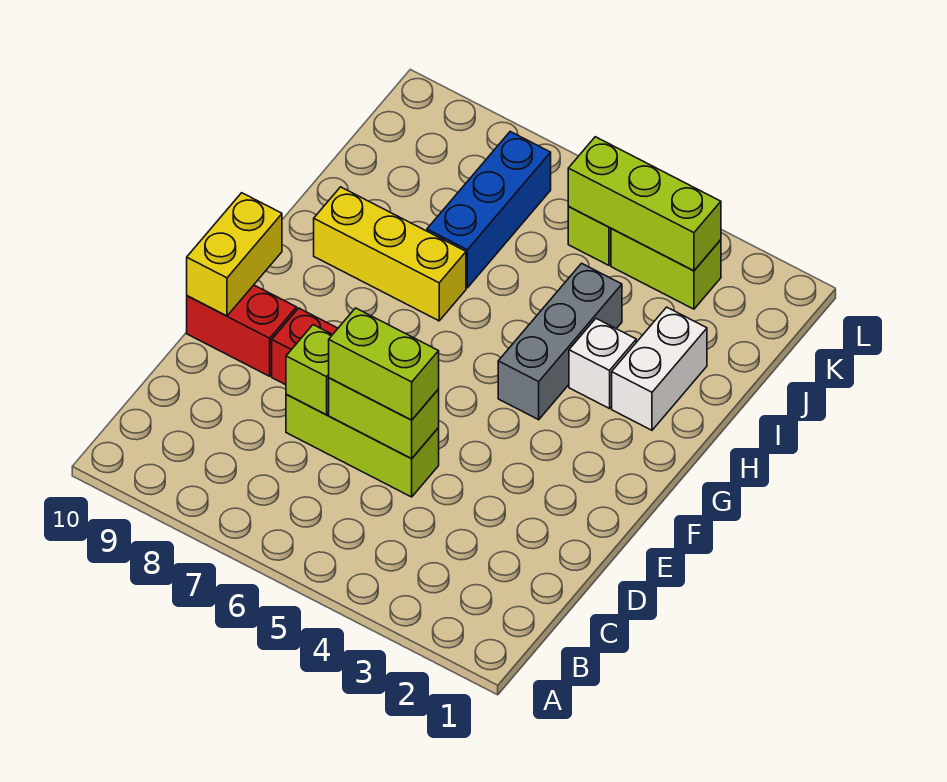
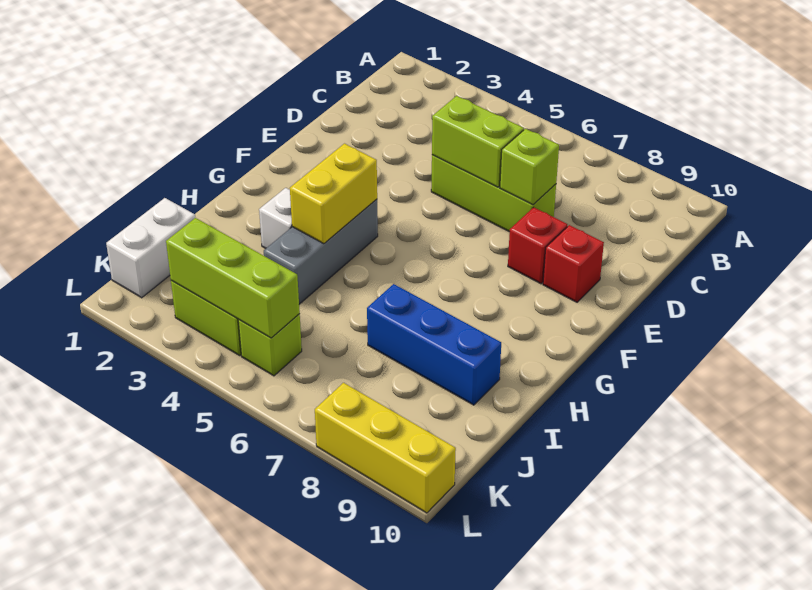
lime 1x2 brick [329,308,439,420] -> none
red 1x2 brick [187,285,297,376] -> red 1x1 brick [543,225,604,302]
yellow 1x2 brick [187,193,282,316] -> yellow 1x2 brick moved to [290,144,377,244]
white 1x2 brick [612,307,707,430] -> white 1x2 brick moved to [106,198,195,298]
yellow 1x3 brick [314,187,466,321] -> yellow 1x3 brick moved to [315,383,456,513]
blue 1x3 brick [427,132,551,288] -> blue 1x3 brick turned to [367,284,501,405]

